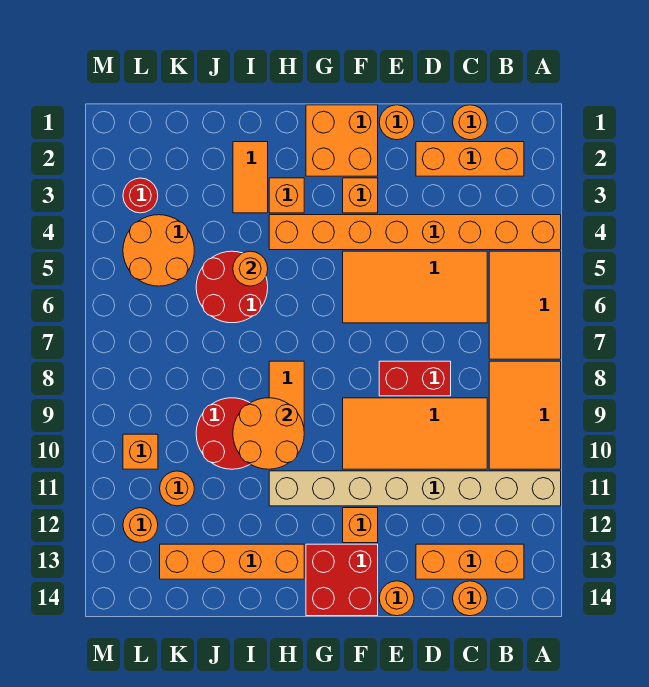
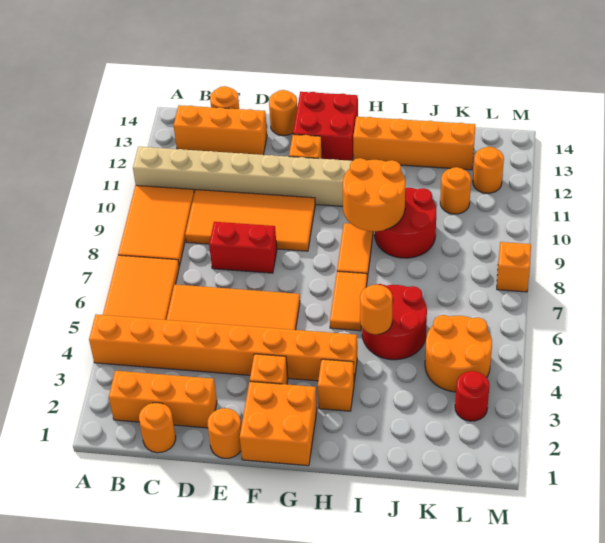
orange 1x2 tile [233,142,268,213] -> orange 1x2 tile moved to [330,271,367,331]
orange 1x1 brick [123,434,158,469] -> orange 1x1 brick moved to [497,242,531,292]

